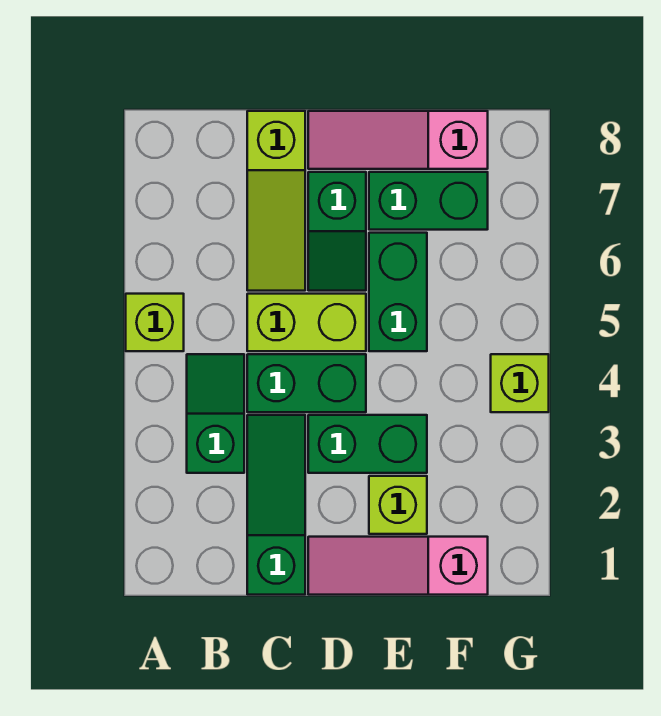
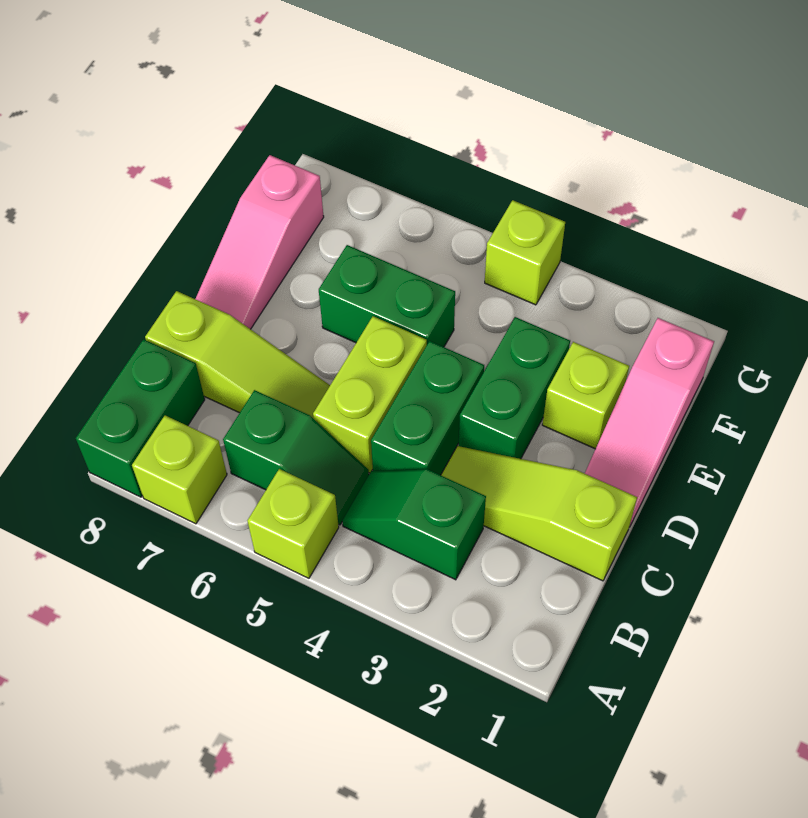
none -> lime 1x1 brick [132,416,227,524]
green 1x3 slope [247,415,305,595] -> lime 1x3 slope [441,446,637,581]
green 1x2 slope [308,172,366,291] -> green 1x2 slope moved to [223,390,369,525]
green 1x2 brick [369,172,488,230] -> green 1x2 brick moved to [76,339,205,497]

